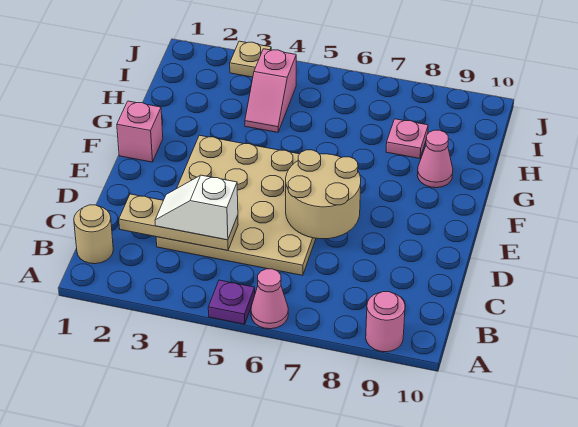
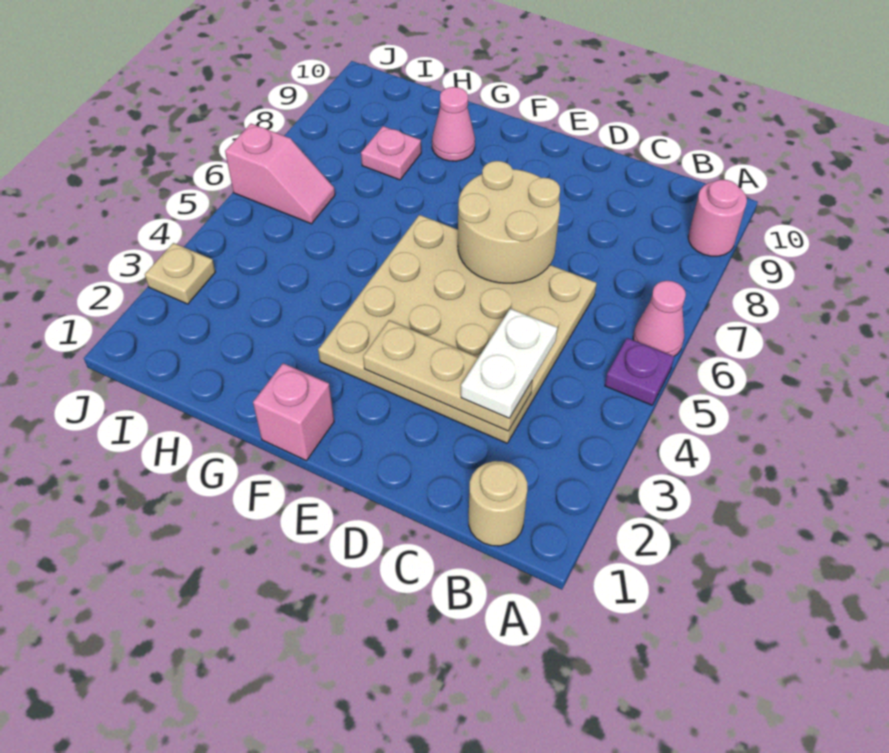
tan 1x3 plate [119,194,238,250] -> tan 1x3 plate turned to [363,320,533,431]
white 1x2 slope [155,175,238,240] -> white 1x2 plate [461,309,557,418]
pink 1x2 slope [245,49,296,132] -> pink 1x2 slope moved to [225,124,335,224]

